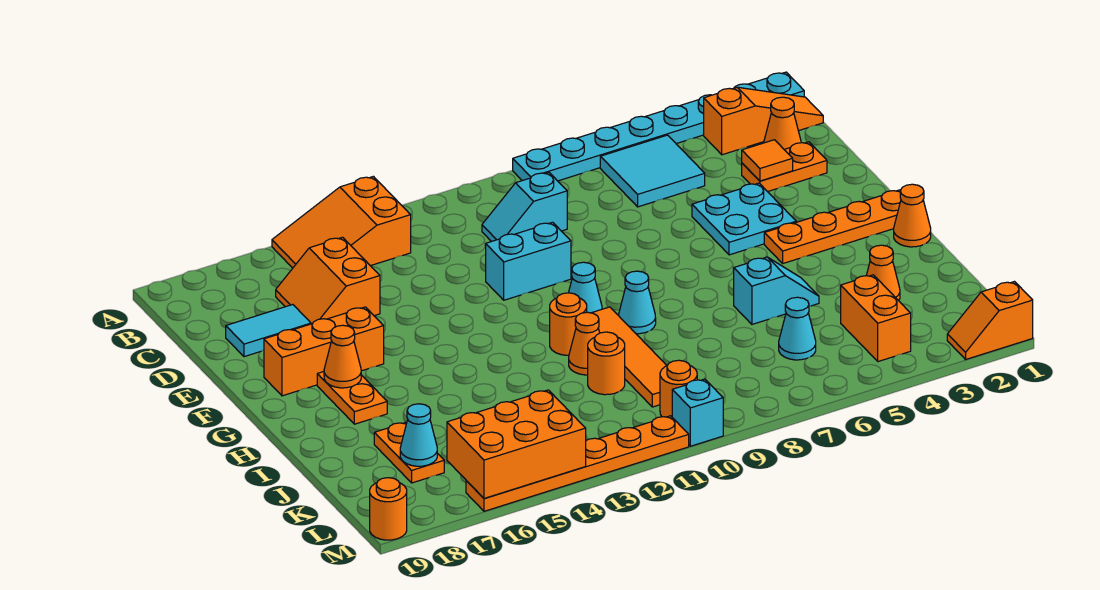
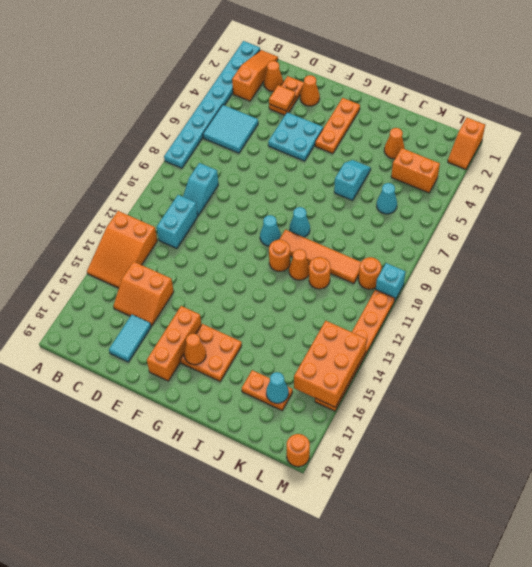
cyan 1x2 brick [486,222,571,300] -> cyan 1x2 brick moved to [157,195,198,249]
orange 1x4 plate [764,190,901,263] -> orange 1x3 plate [315,98,360,154]
orange 1x2 plate [317,372,387,424] -> orange 2x2 plate [180,324,242,381]
orange 1x1 cone [894,184,931,247] -> orange 1x1 cone moved to [300,75,320,106]

